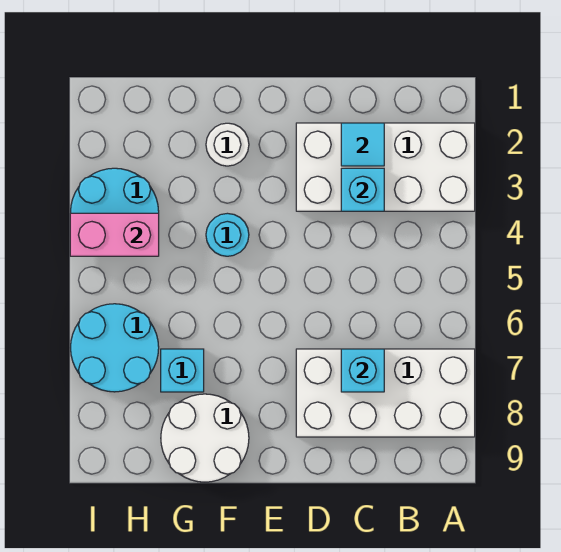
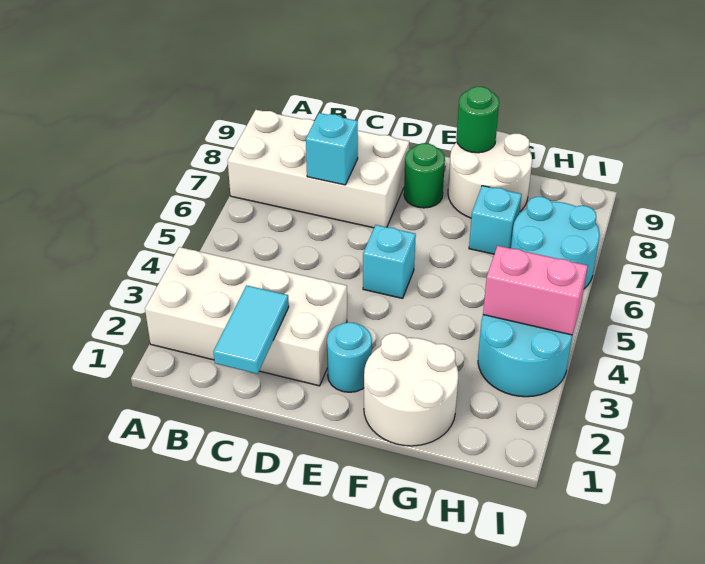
cyan 1x1 tile [341,123,384,166] -> cyan 1x2 tile [213,285,289,374]
cyan 1x1 brick [341,168,384,211] -> cyan 1x1 brick moved to [363,225,416,298]
none -> green 1x1 round brick [404,143,445,208]
white 1x1 round brick [206,123,249,166] -> white 2x2 round brick [364,333,458,446]
cyan 1x1 round brick [206,213,249,256] -> cyan 1x1 round brick moved to [327,323,372,392]
none -> green 1x1 round brick [456,87,499,153]

